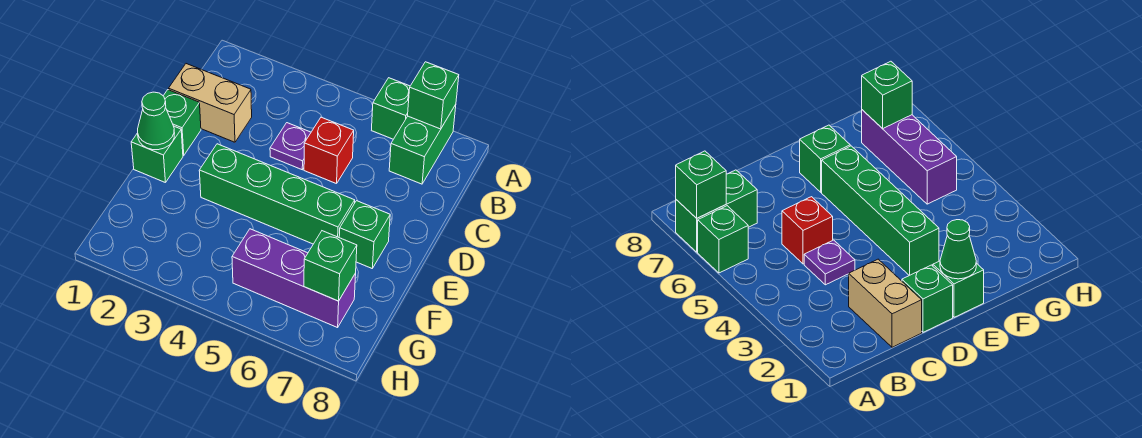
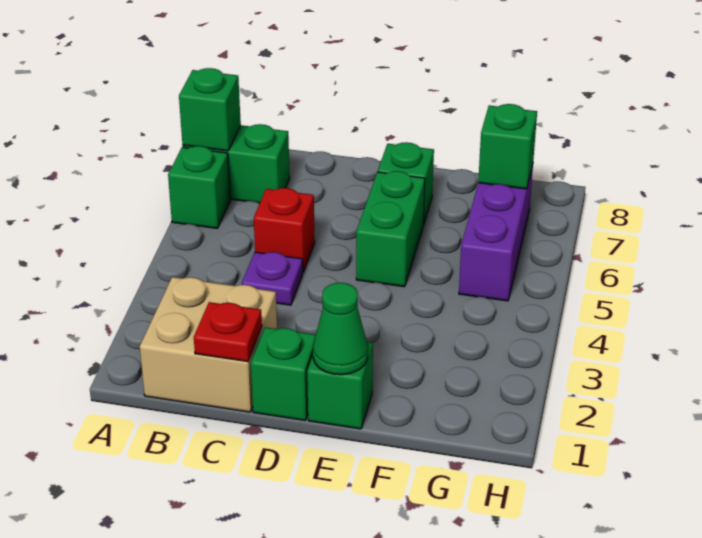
tan 1x2 brick [169,64,252,142] -> tan 2x2 brick [140,277,277,412]
none -> red 1x1 plate [194,302,262,362]
green 1x4 brick [199,144,355,244] -> green 1x2 brick [356,171,425,287]

